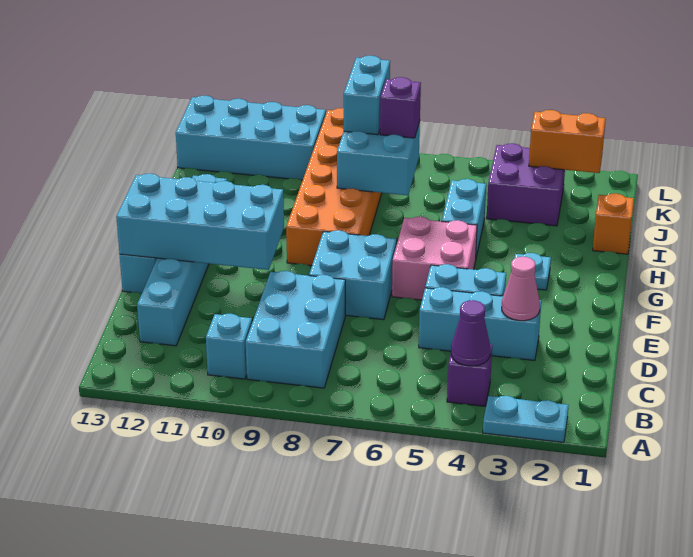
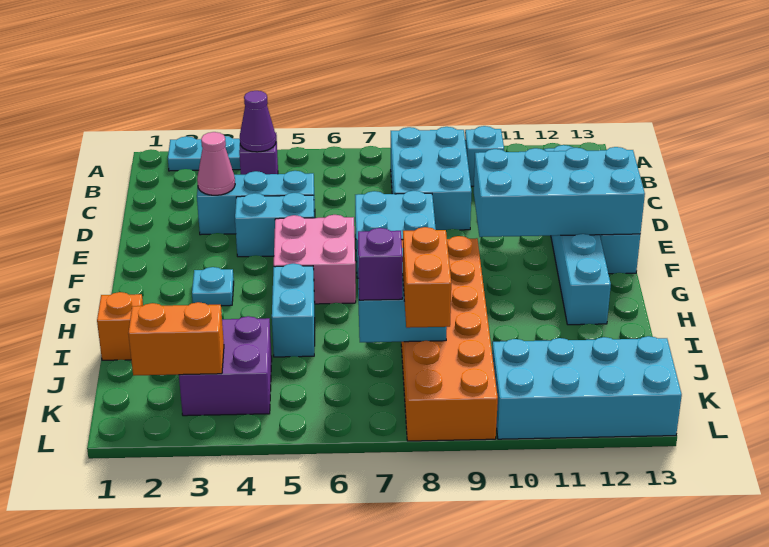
cyan 1x2 brick [344,56,390,135] -> orange 1x2 brick [403,227,451,328]

